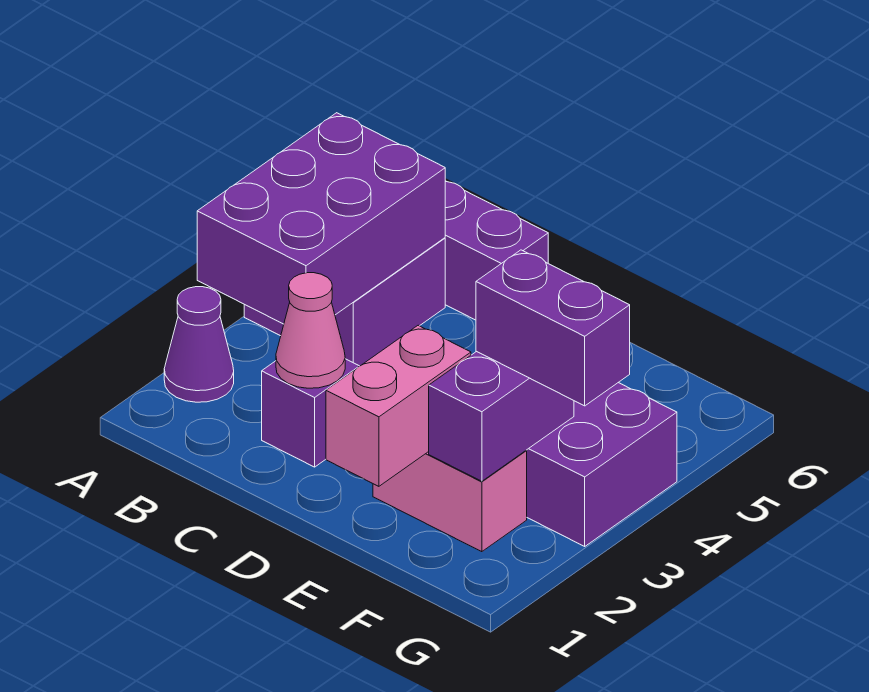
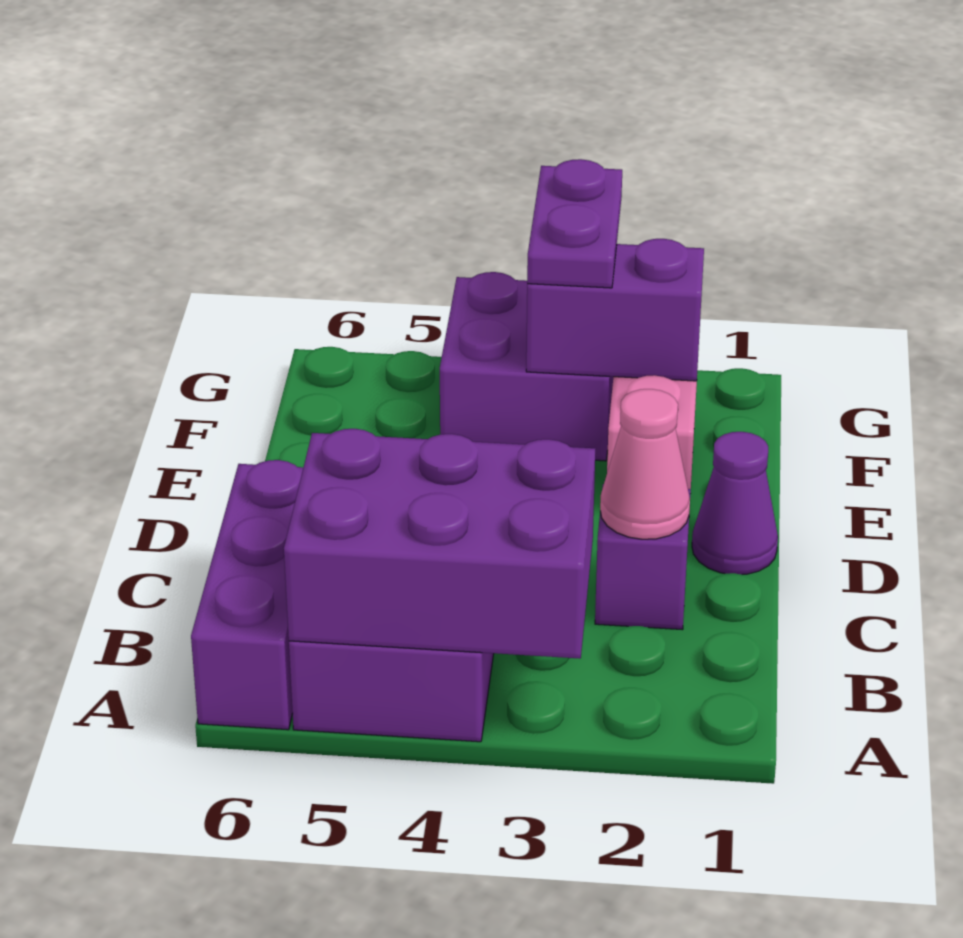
purple 1x1 cone [164,287,234,402] -> purple 1x1 cone moved to [692,432,778,575]
pink 1x2 brick [326,325,471,486] -> none
purple 1x2 brick [476,250,630,406] -> purple 1x2 plate [527,159,622,288]

